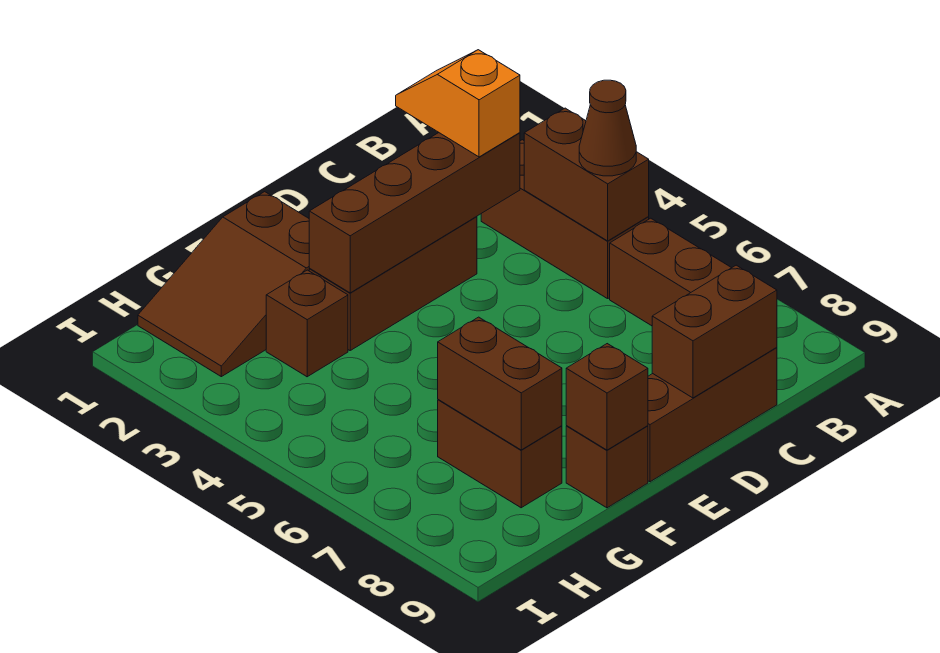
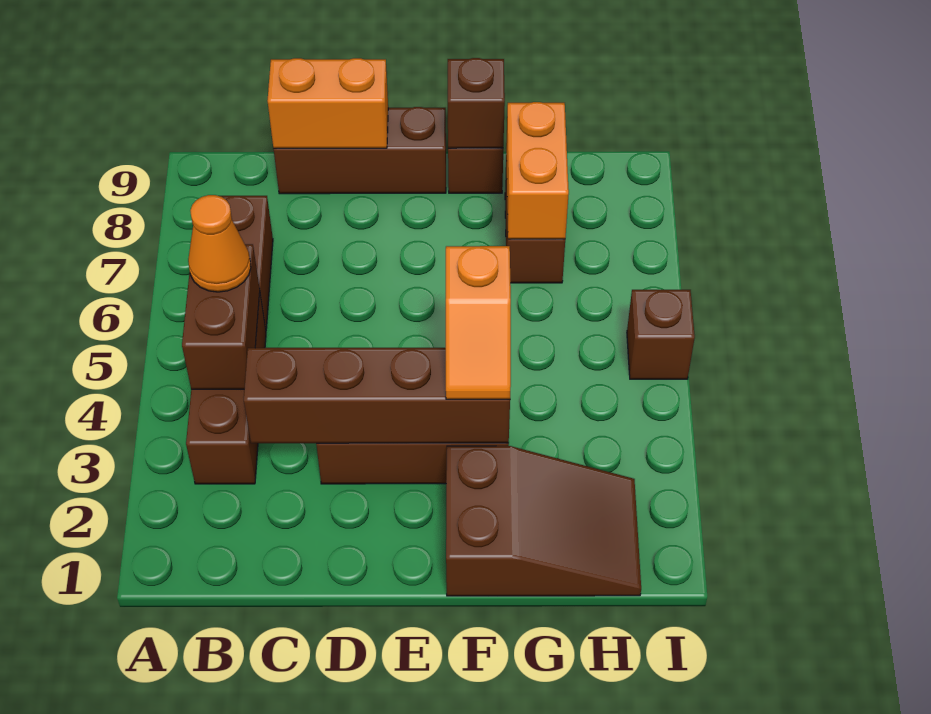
brown 1x1 cone [579,80,636,176] -> orange 1x1 cone [188,195,251,292]
orange 1x2 slope [396,50,520,157] -> orange 1x2 slope moved to [446,246,511,399]
brown 1x2 brick [652,265,777,398] -> orange 1x2 brick [267,58,388,148]
brown 1x1 brick [266,270,348,377] -> brown 1x1 brick moved to [627,290,695,379]
brown 1x2 brick [438,317,562,450] -> orange 1x2 brick [506,102,569,239]

